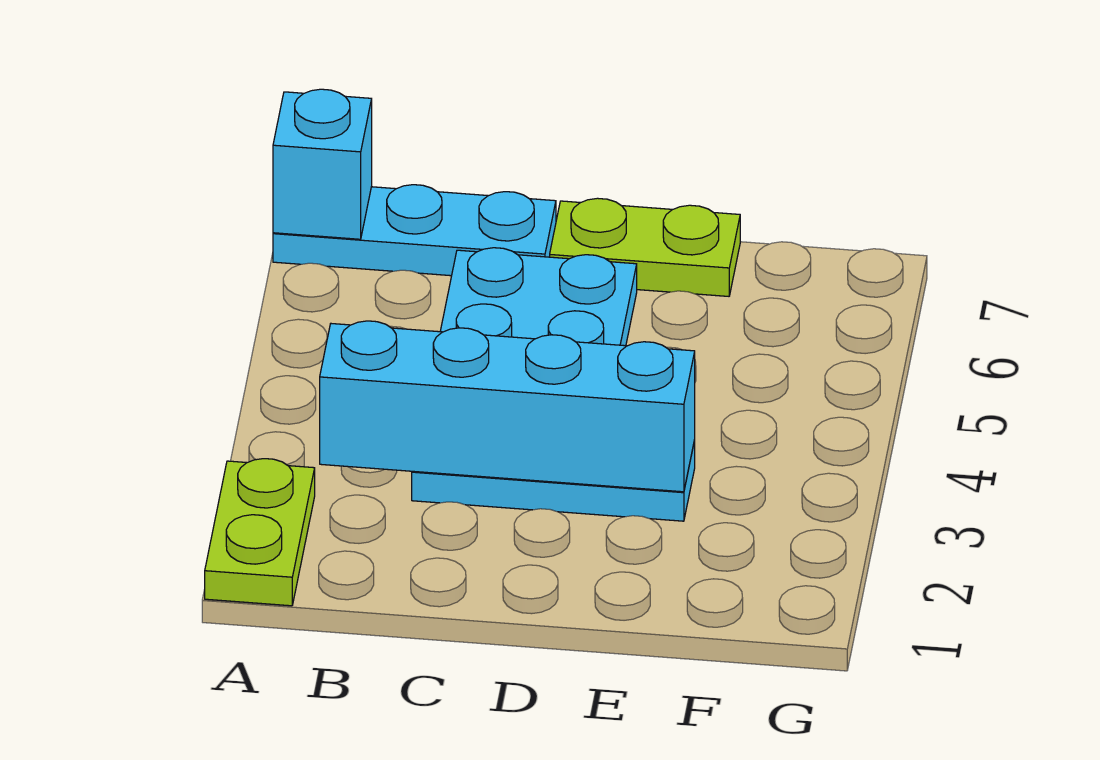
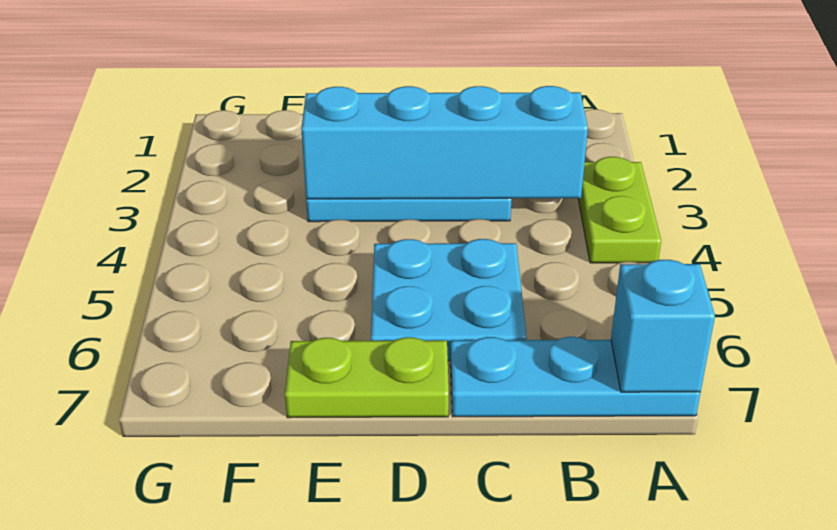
lime 1x2 plate [205,459,315,606] -> lime 1x2 plate moved to [578,157,661,263]

